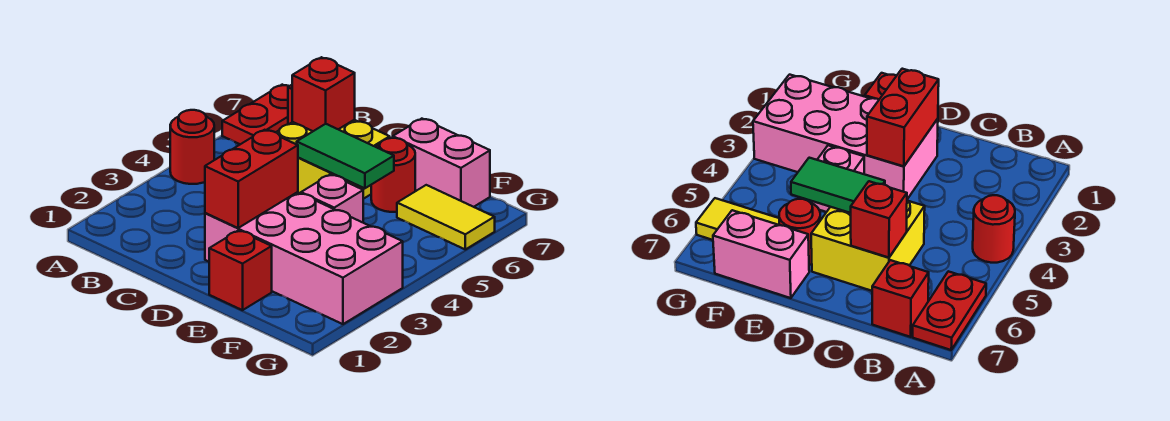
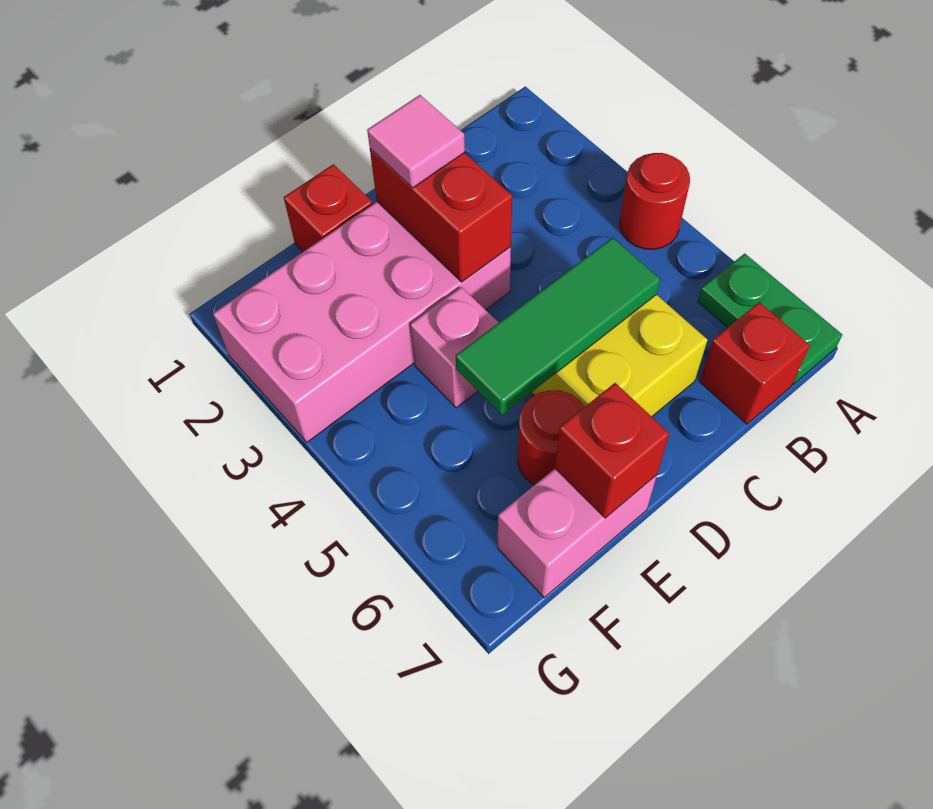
red 1x2 plate [222,85,289,144] -> green 1x2 plate [698,254,842,384]
red 1x1 brick [292,57,355,131] -> red 1x1 brick moved to [555,383,669,518]
none -> pink 1x1 tile [367,95,465,188]
green 1x2 tile [297,124,394,188] -> green 1x3 tile [456,238,660,415]
yellow 1x2 tile [397,185,495,249] -> none

